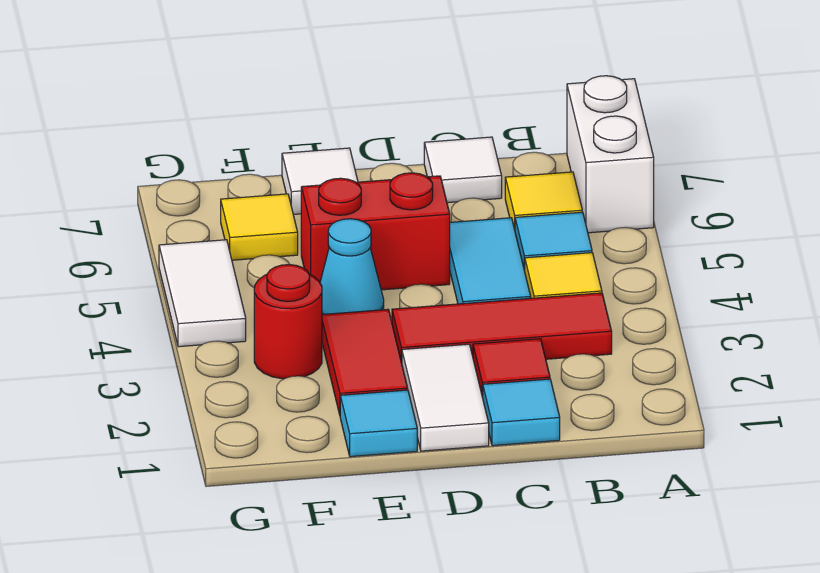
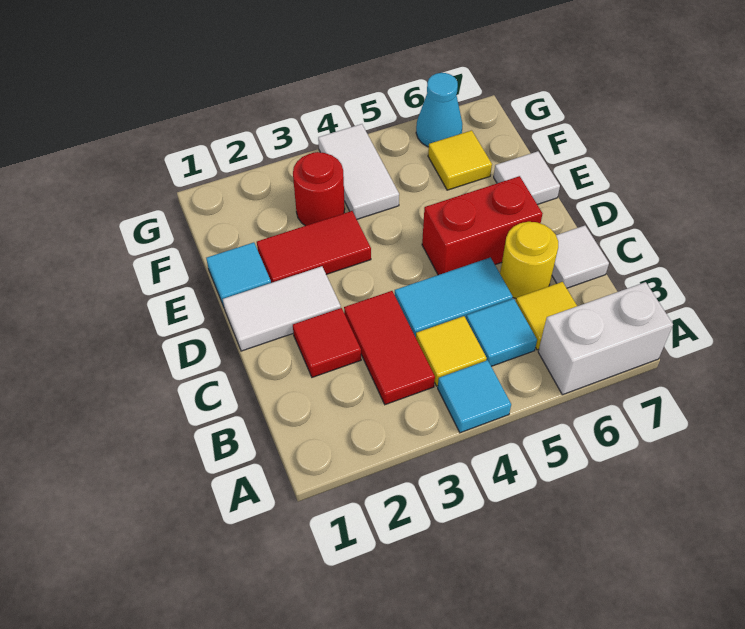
red 1x3 tile [392,293,612,362] -> red 1x2 tile [344,291,435,405]
cyan 1x1 tile [483,379,560,446] -> cyan 1x1 tile moved to [438,360,511,433]
none -> yellow 1x1 round brick [500,222,558,298]
red 1x2 brick [301,173,450,290] -> red 1x2 brick turned to [422,176,543,275]
cyan 1x1 cone [320,219,384,314] -> cyan 1x1 cone moved to [416,73,462,147]
white 1x2 tile [159,240,246,347] -> white 1x2 tile turned to [318,124,399,219]

